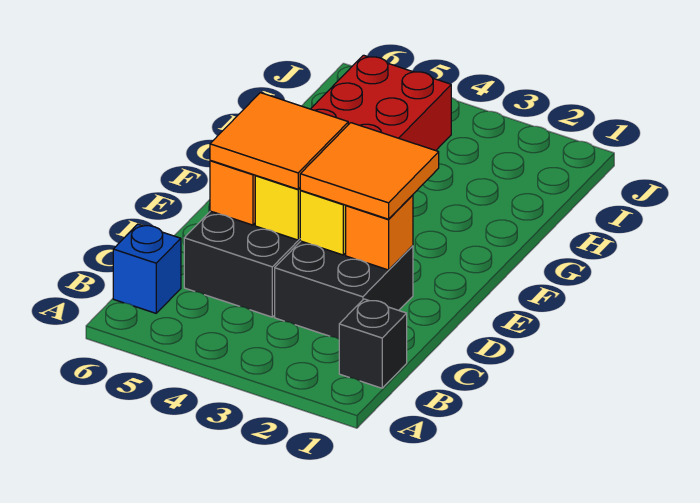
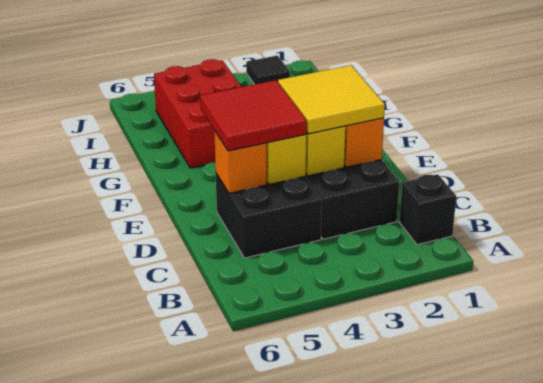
blue 1x1 brick [113,224,181,313] -> none
orange 2x2 tile [300,123,439,219] -> yellow 2x2 tile [278,65,385,134]
orange 2x2 tile [210,93,348,189] -> red 2x2 tile [200,80,307,151]
none -> black 1x1 tile [246,55,290,84]

